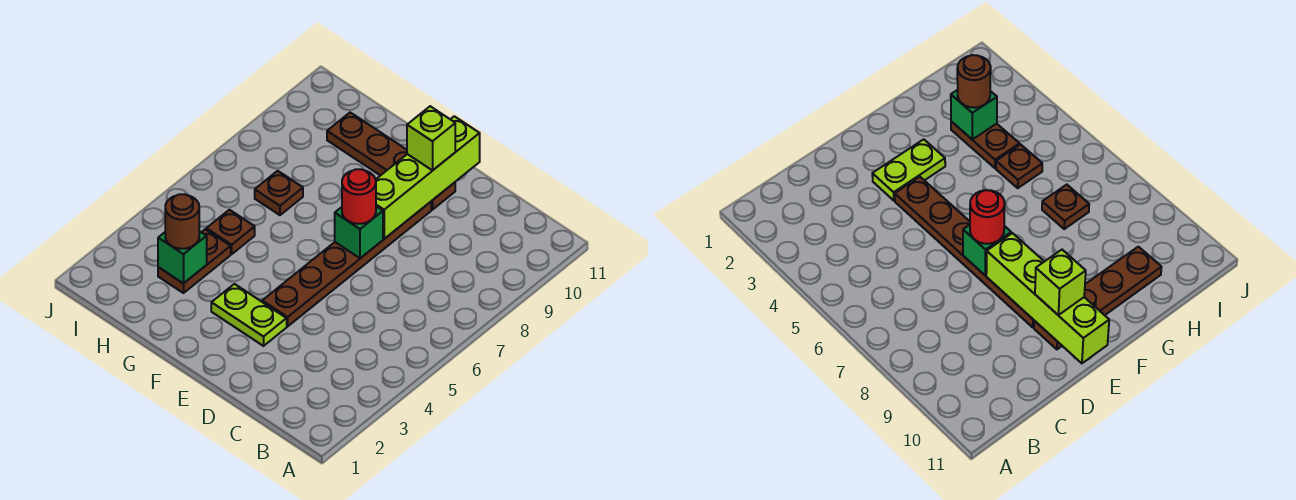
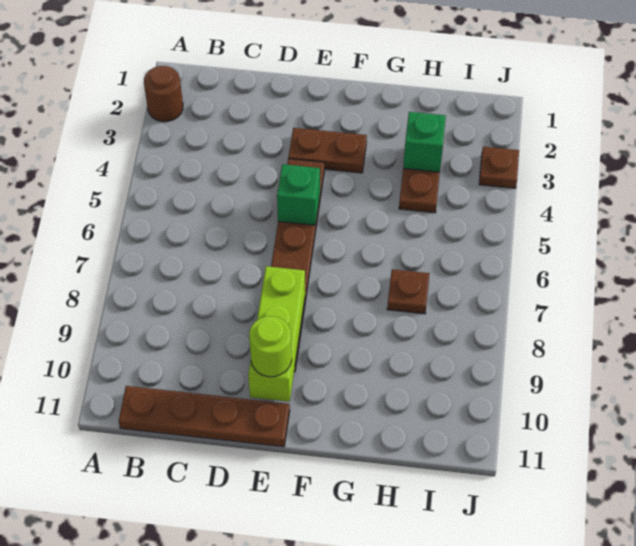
lime 1x2 plate [211,284,287,346] -> brown 1x2 plate [288,128,367,173]
green 1x1 brick [335,206,383,258] -> green 1x1 brick moved to [277,164,320,225]
red 1x1 round brick [342,169,376,224] -> none
lime 1x4 brick [376,116,480,239] -> lime 1x3 brick [248,266,305,402]
brown 1x4 plate [327,113,455,210] -> brown 1x4 plate moved to [119,386,290,447]
lime 1x1 brick [407,106,455,170] -> lime 1x1 round brick [249,316,292,377]
brown 1x1 round brick [165,194,199,249] -> brown 1x1 round brick moved to [144,66,183,122]
brown 1x1 plate [206,210,255,254] -> brown 1x1 plate moved to [479,147,519,188]

